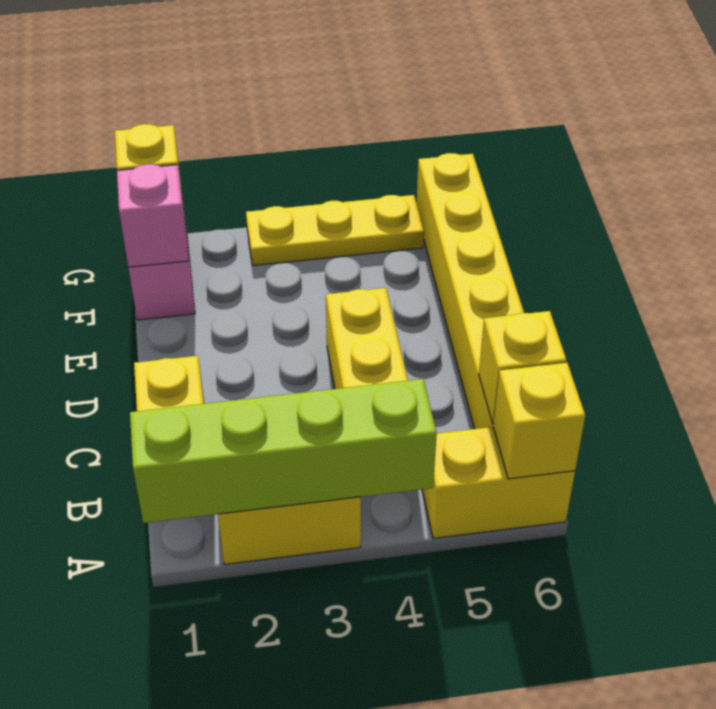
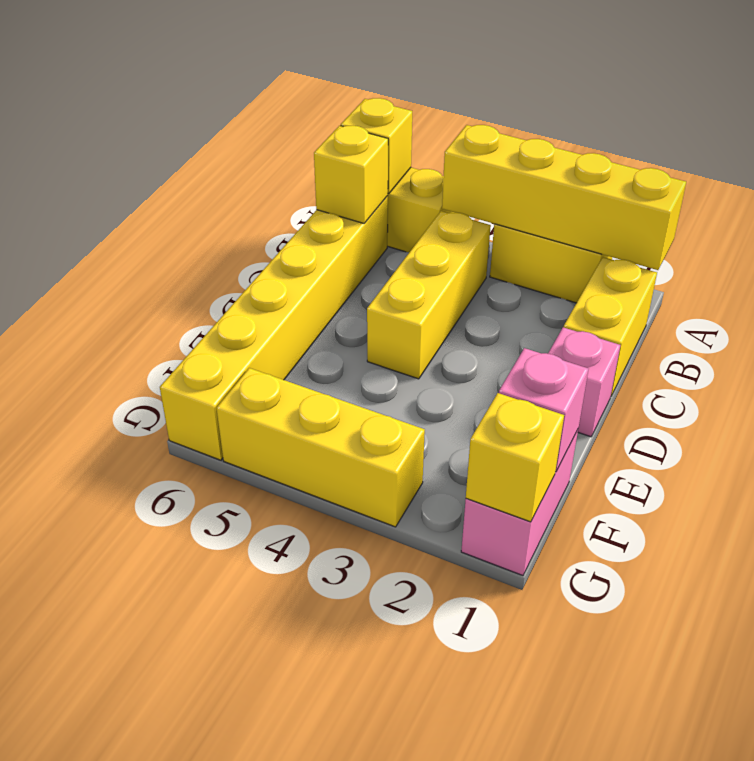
lime 1x4 brick [130,379,437,523] -> yellow 1x4 brick [442,125,686,270]
none -> pink 1x1 brick [548,327,620,437]
yellow 1x3 plate [246,195,424,266] -> yellow 1x3 brick [217,368,425,527]

